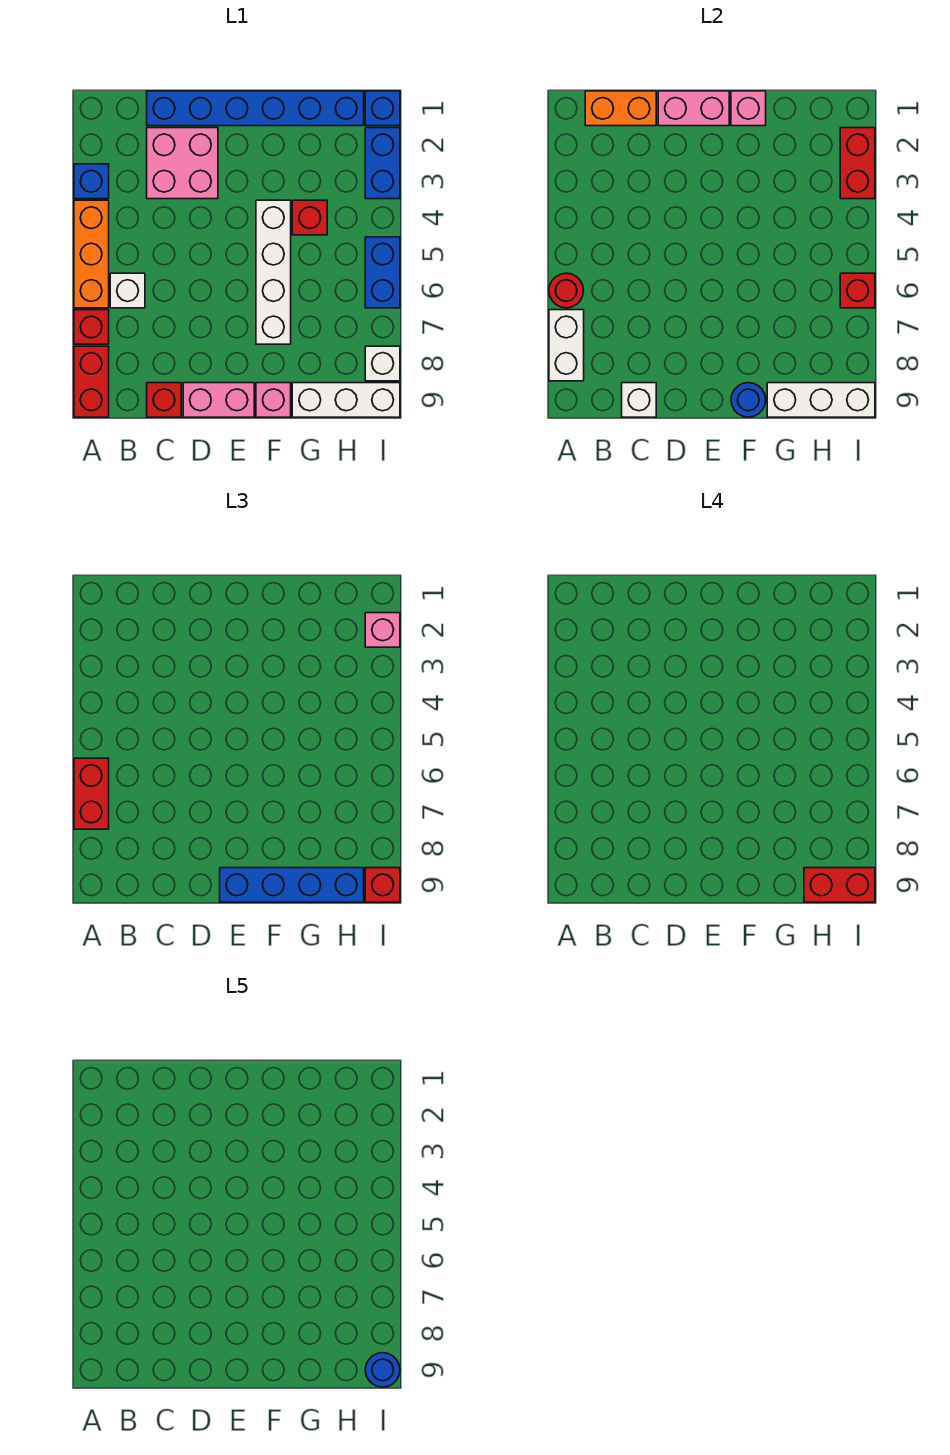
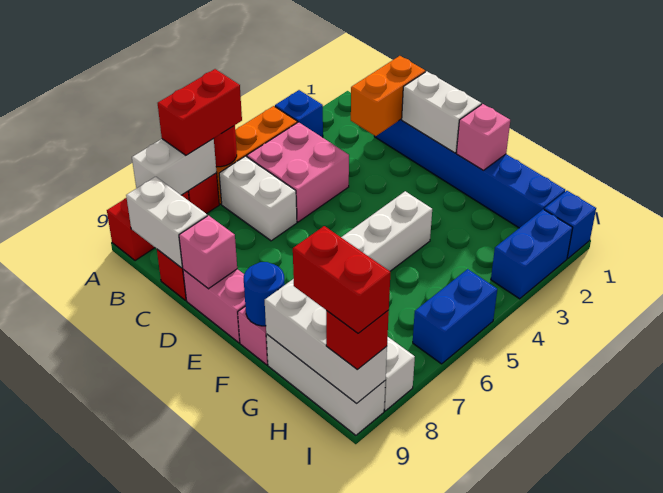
orange 1x2 brick [585,91,656,126] -> orange 1x2 brick turned to [351,56,425,136]
white 1x1 brick [110,273,145,308] -> white 1x2 brick [219,156,297,241]
pink 2x2 brick [147,128,218,199] -> pink 2x2 brick moved to [247,122,349,222]
white 1x1 brick [622,383,656,417] -> white 1x2 brick [126,177,207,268]
pink 1x2 brick [658,91,729,126] -> white 1x2 brick [402,71,481,153]
blue 1x4 brick [220,868,364,902] -> none
red 1x1 brick [292,200,327,235] -> none
red 1x2 brick [840,128,875,199] -> none
pink 1x1 brick [365,613,400,647] -> pink 1x1 brick moved to [179,215,237,289]
red 1x1 brick [840,273,875,308] -> none
blue 1x1 round brick [365,1353,400,1387] -> none

